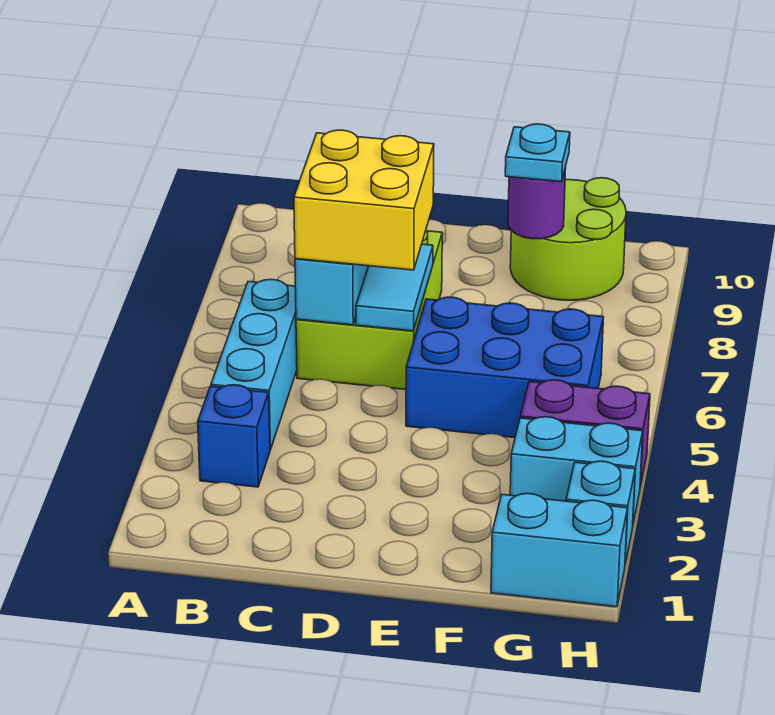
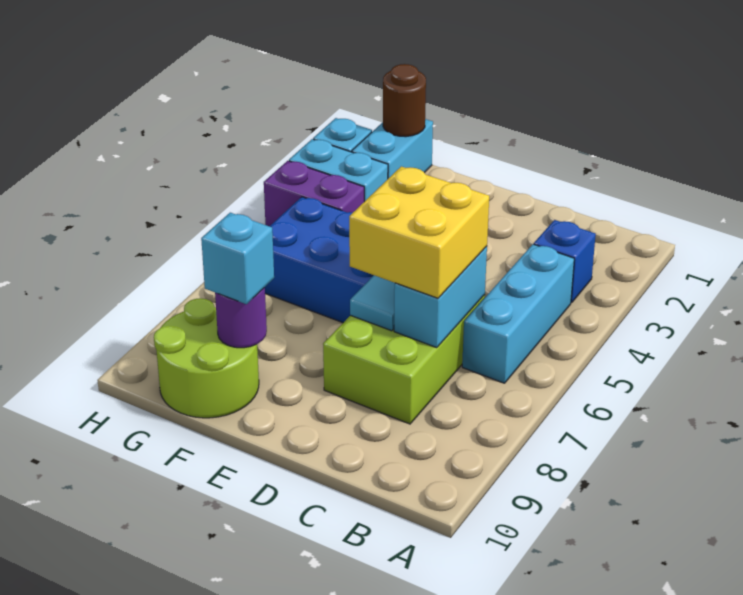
cyan 1x1 plate [505,124,570,182] -> cyan 1x1 brick [201,213,274,304]
cyan 1x2 brick [491,493,628,607] -> cyan 1x2 brick turned to [352,119,433,178]
none -> brown 1x1 round brick [383,64,426,137]

